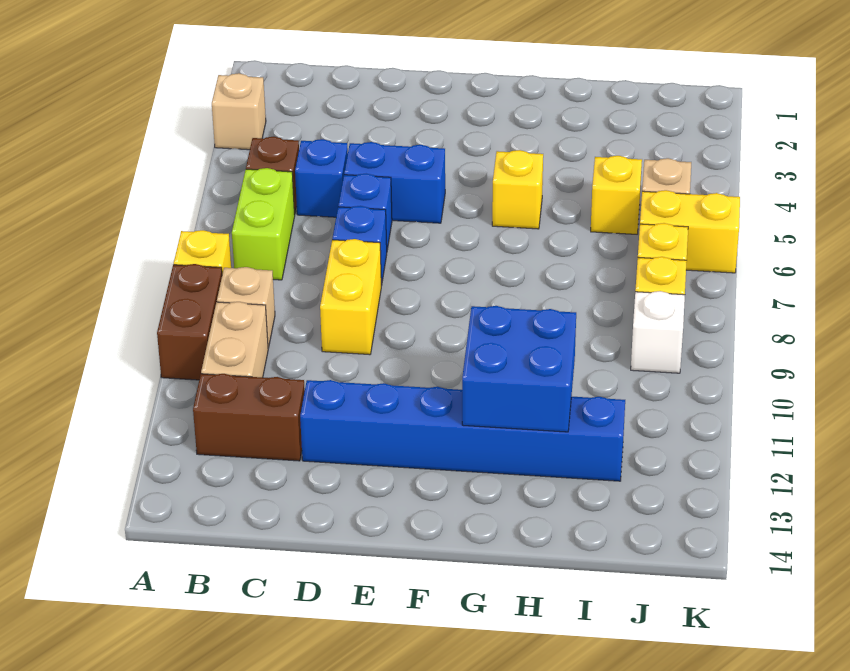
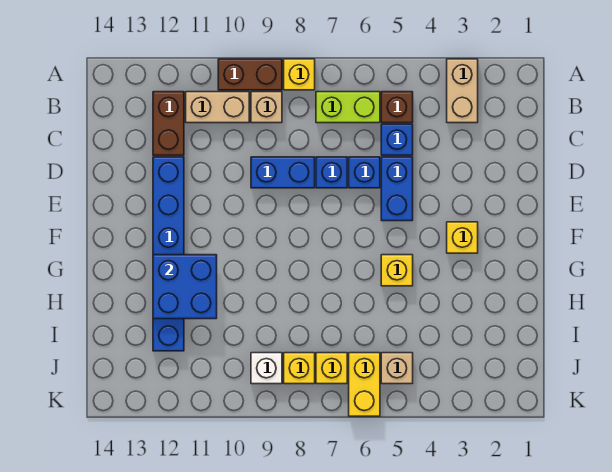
tan 1x1 brick [212,73,266,150] -> tan 1x2 brick [447,59,478,123]
yellow 1x2 brick [320,239,381,355] -> blue 1x2 brick [251,157,315,188]
yellow 1x1 brick [591,156,642,234] -> yellow 1x1 brick moved to [447,222,478,253]

